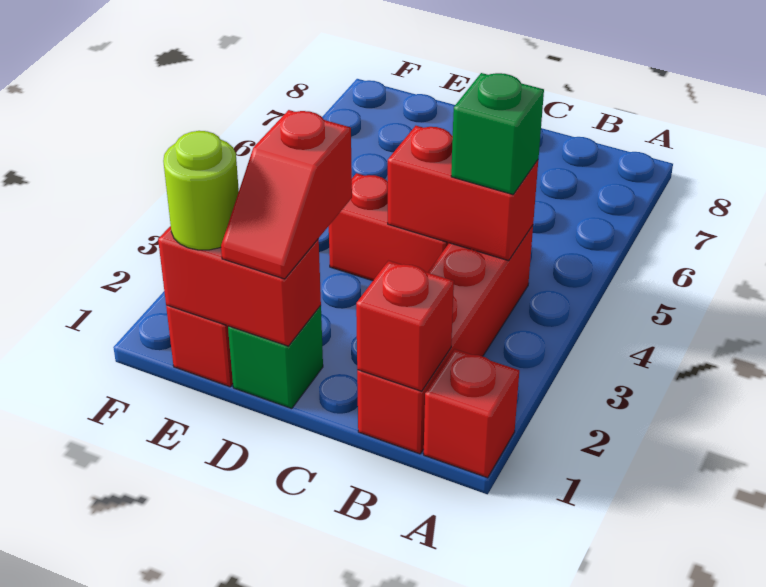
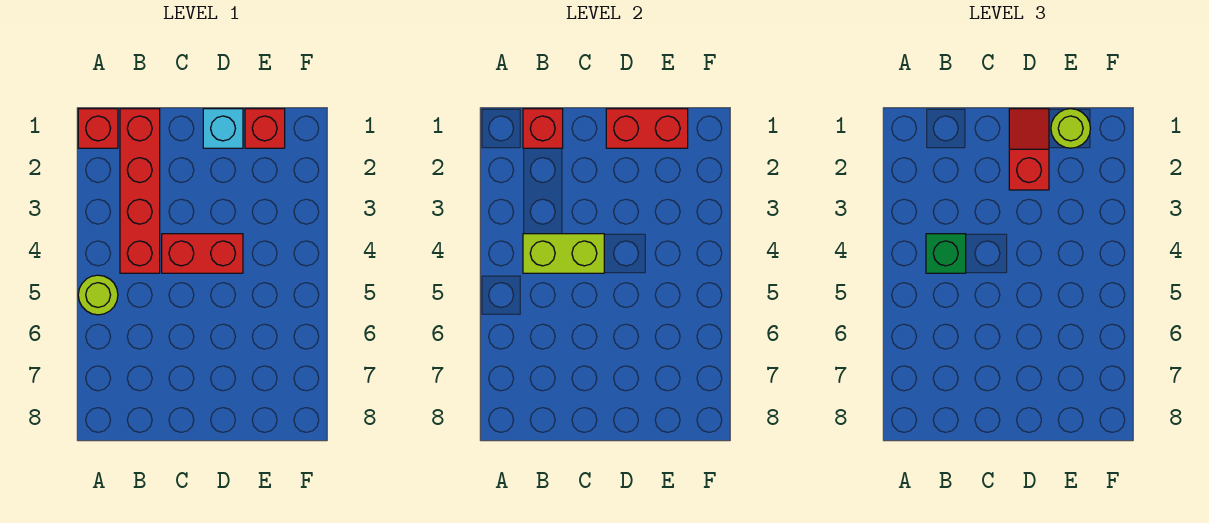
none -> lime 1x1 round brick [78,275,118,315]
red 1x2 brick [388,126,538,261] -> lime 1x2 brick [523,234,604,273]
green 1x1 brick [228,305,323,409] -> cyan 1x1 brick [203,109,243,148]

